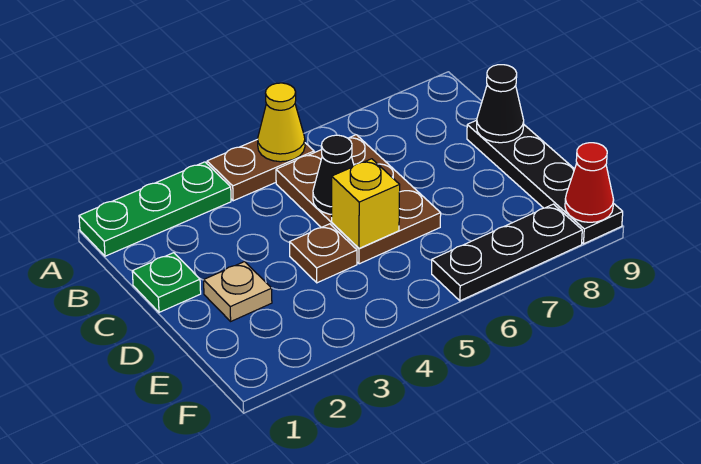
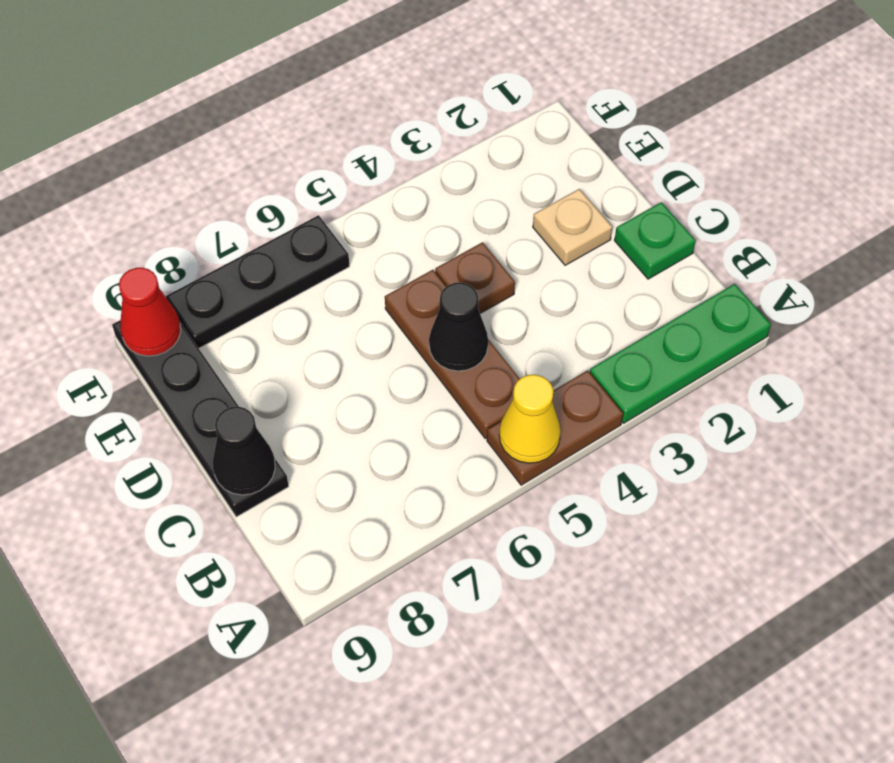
brown 2x3 plate [276,135,441,264] -> brown 1x3 plate [385,270,520,438]
yellow 1x1 brick [332,159,400,248] -> none

